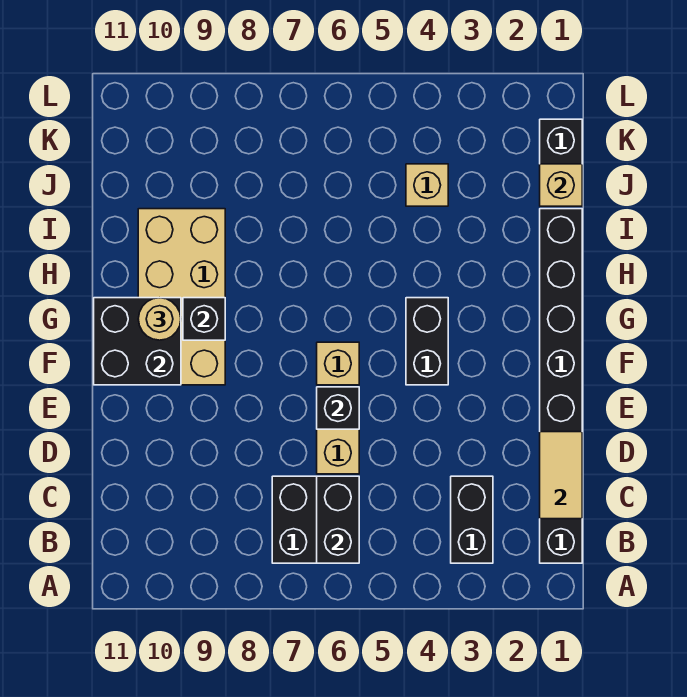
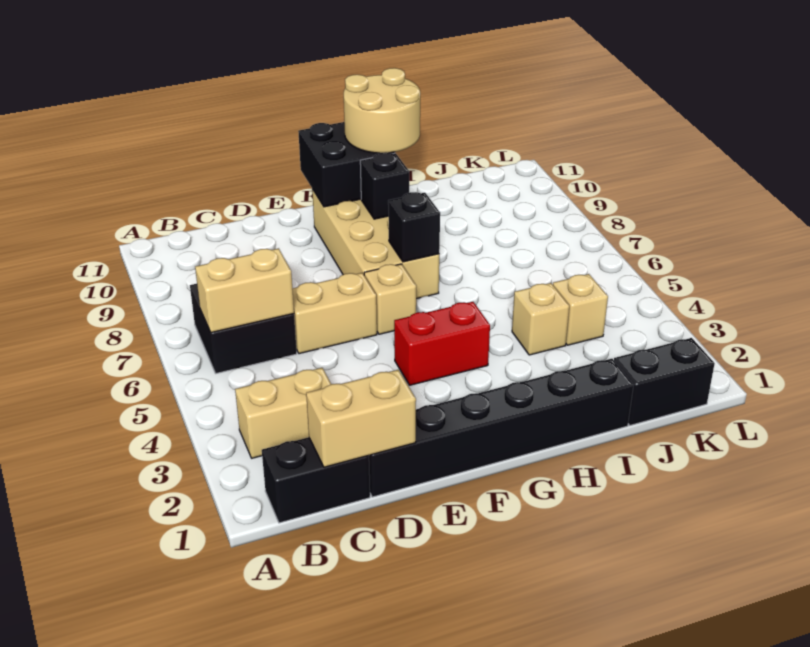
black 1x2 brick [451,476,493,563] -> tan 1x2 brick [235,368,331,458]
black 1x2 brick [317,476,359,563] -> tan 1x2 brick [195,248,294,333]
tan 1x2 tile [540,432,582,519] -> tan 1x2 brick [306,370,416,467]
black 1x1 brick [317,387,359,429] -> black 1x1 brick moved to [388,192,440,262]
black 1x2 brick [406,298,448,385] -> red 1x2 brick [394,302,490,385]
tan 2x4 brick [138,209,225,385] -> tan 2x4 brick turned to [312,189,439,299]
tan 1x1 round brick [138,298,181,340] -> tan 2x2 round brick [344,68,420,153]
tan 1x1 brick [540,164,582,206] -> tan 1x1 brick moved to [512,283,569,355]

